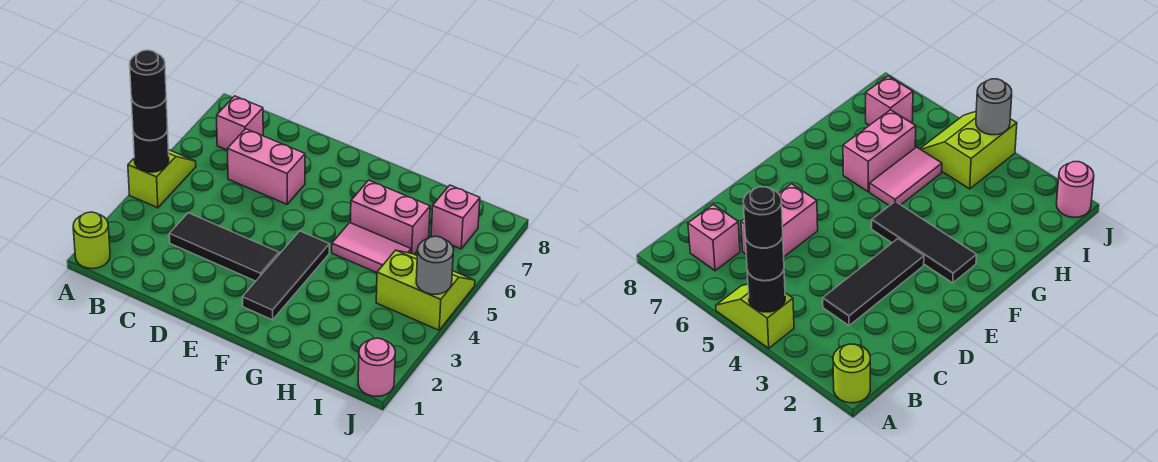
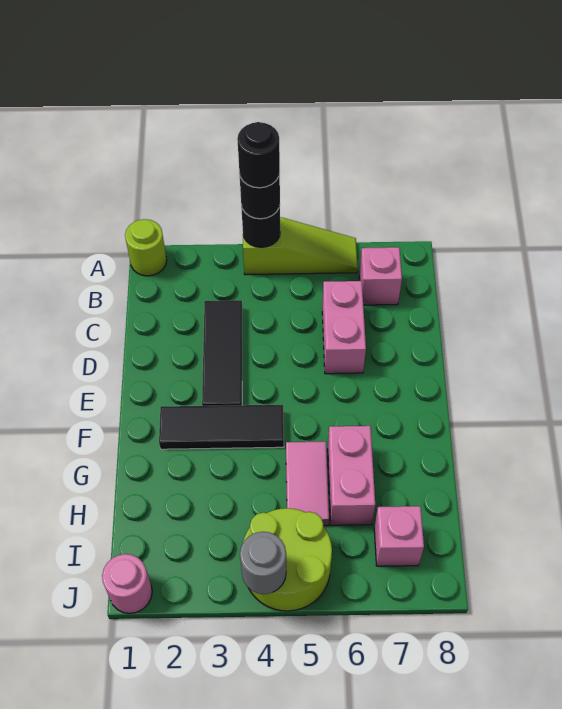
lime 1x2 slope [128,150,196,208] -> lime 1x3 slope [243,217,358,275]
lime 2x2 slope [376,250,475,330] -> lime 2x2 round brick [243,508,332,611]

